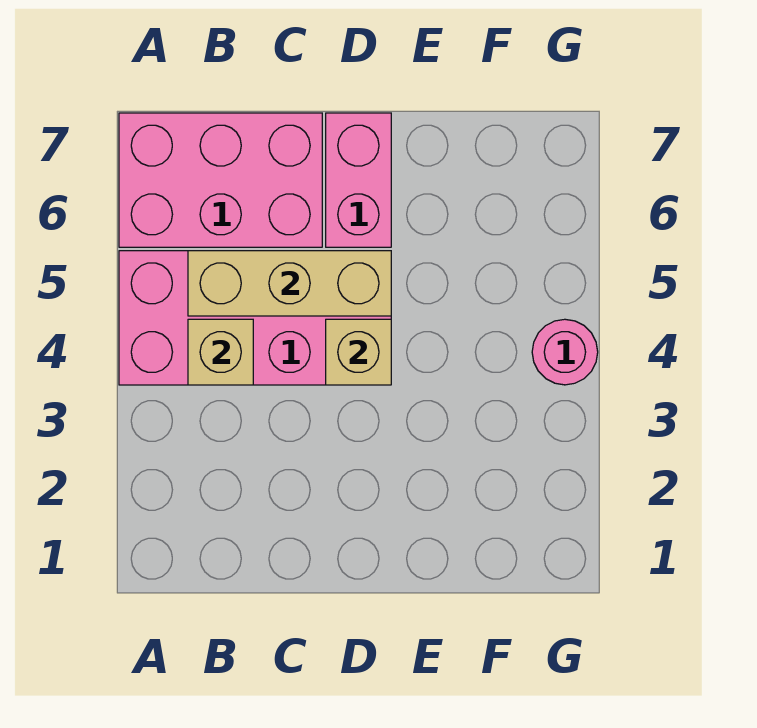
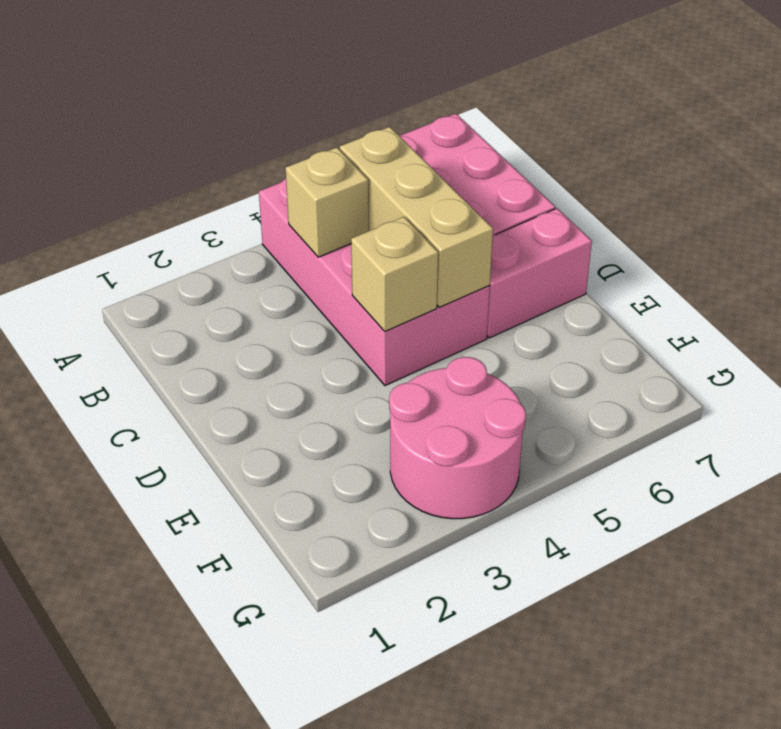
pink 1x1 round brick [532,319,598,385] -> pink 2x2 round brick [389,357,526,519]

